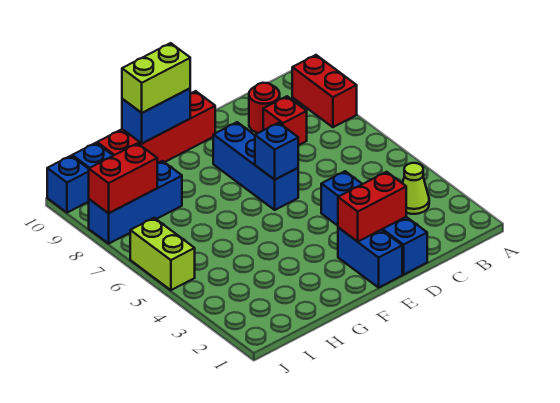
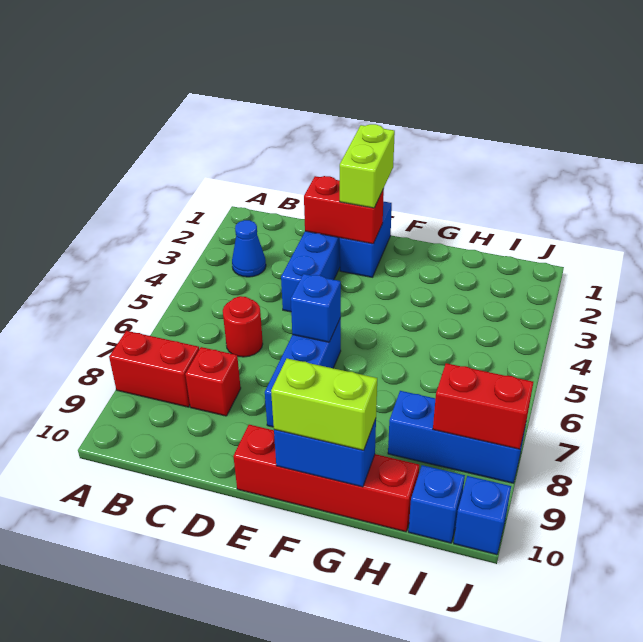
red 1x2 brick [292,55,357,127] -> red 1x2 brick turned to [109,331,199,407]
lime 1x1 cone [403,163,429,214] -> blue 1x1 cone [232,220,266,277]
red 1x1 round brick [249,83,280,133] -> red 1x1 round brick moved to [223,296,263,357]
lime 1x2 brick [130,218,195,290] -> lime 1x2 brick moved to [340,124,395,208]

